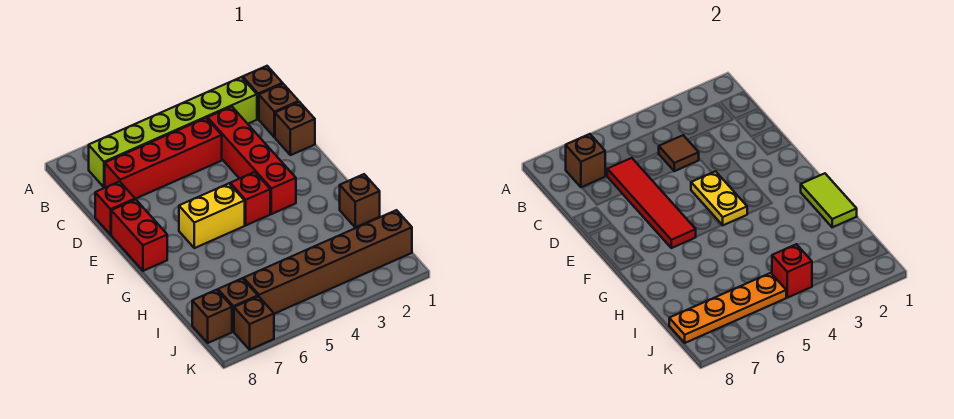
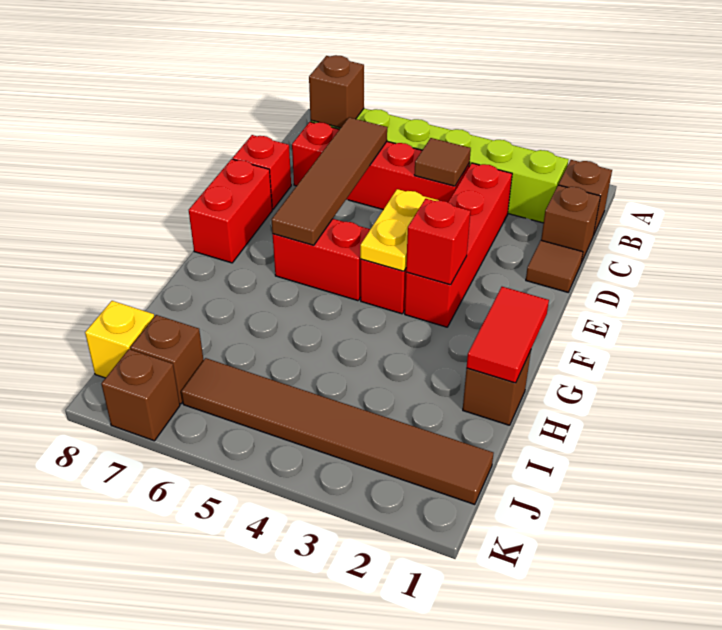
red 1x4 tile [607,158,696,248] -> brown 1x4 tile [271,117,387,245]
brown 1x1 brick [275,102,315,155] -> brown 1x1 tile [526,240,583,292]
yellow 1x2 brick [179,184,245,248] -> red 1x2 brick [273,219,370,301]
lime 1x2 tile [801,173,857,227] -> red 1x2 tile [467,287,549,383]
brown 1x6 brick [244,210,412,314] -> brown 1x6 tile [181,358,493,505]
red 1x1 brick [772,244,812,298] -> red 1x1 brick moved to [406,199,470,285]
orange 1x4 plate [669,273,786,343] -> none
brown 1x1 brick [192,290,232,343] -> yellow 1x1 brick [85,301,154,378]

